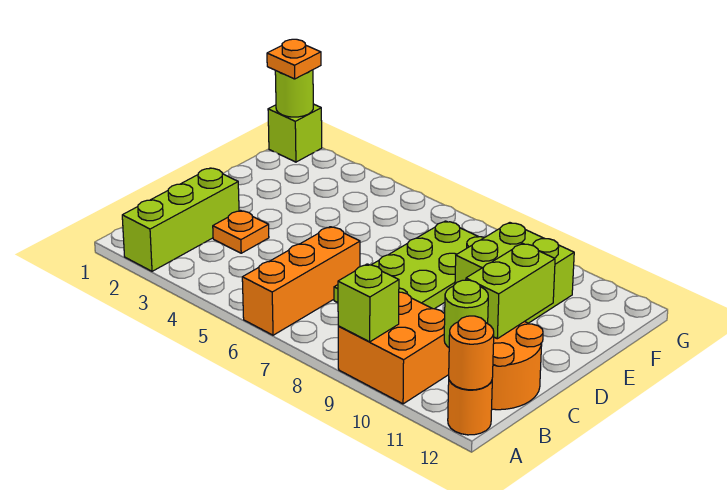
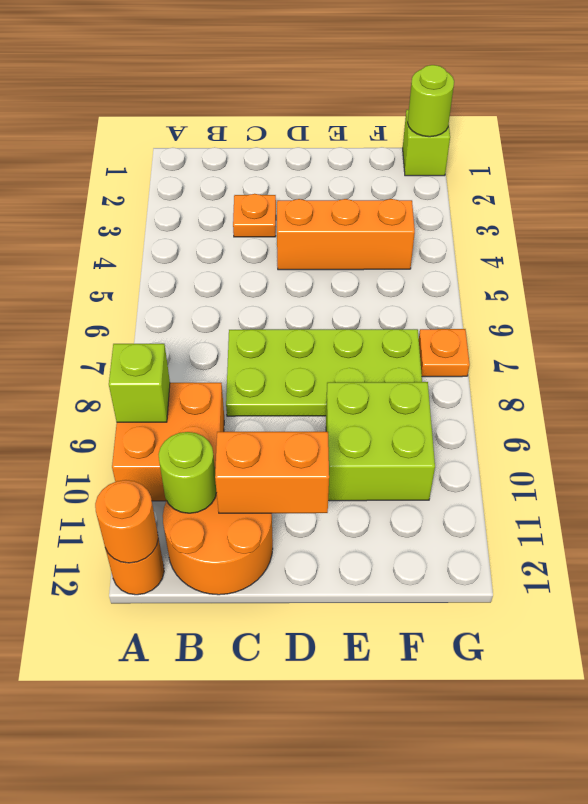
lime 1x3 brick [122,168,239,271] -> none
orange 1x3 brick [242,227,360,335] -> orange 1x3 brick moved to [277,199,415,270]
lime 1x2 brick [466,243,555,339] -> orange 1x2 brick [215,432,329,513]
orange 1x1 plate [267,39,321,79] -> orange 1x1 plate moved to [419,329,470,377]

